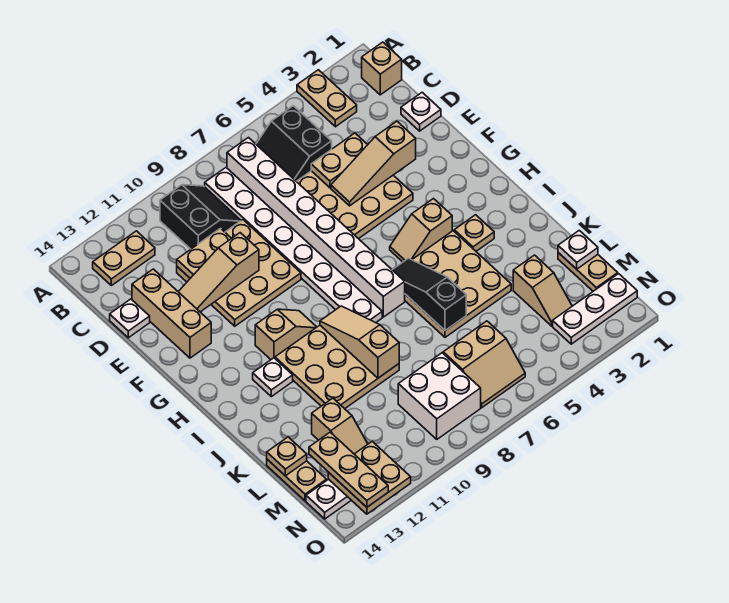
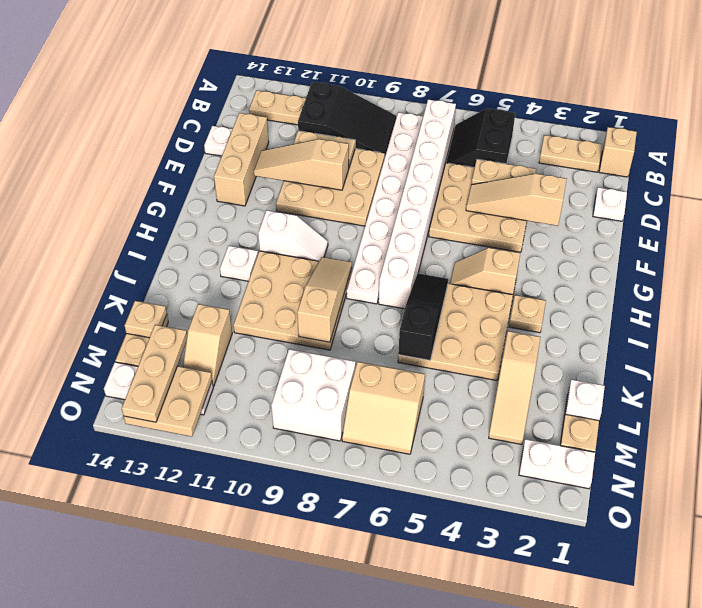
tan 1x2 plate [297,70,357,127] -> tan 1x2 plate turned to [539,135,602,172]
black 2x2 slope [160,185,241,249] -> black 2x3 slope [298,82,396,156]
tan 1x2 slope [255,309,316,359] -> white 1x2 slope [258,210,328,261]
tan 1x2 slope [513,255,572,326] -> tan 1x3 slope [489,331,540,445]
white 1x3 plate [553,274,637,344] -> white 1x2 plate [519,439,595,489]

